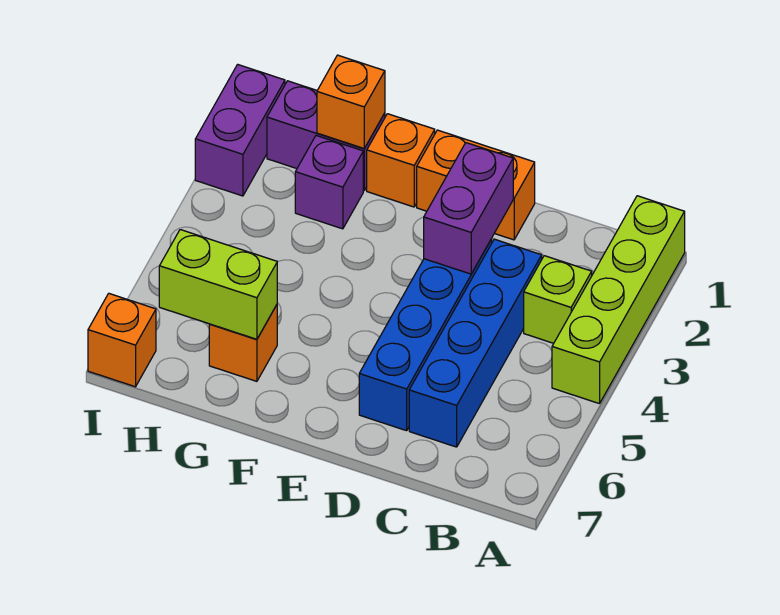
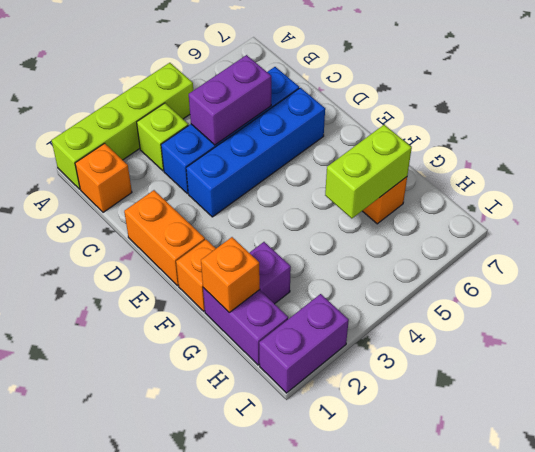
purple 1x2 brick [424,143,513,274] -> purple 1x2 brick moved to [189,55,271,145]
lime 1x2 brick [159,230,277,339] -> lime 1x2 brick turned to [325,125,412,219]
orange 1x1 brick [88,294,156,387] -> orange 1x1 brick moved to [75,143,132,212]

